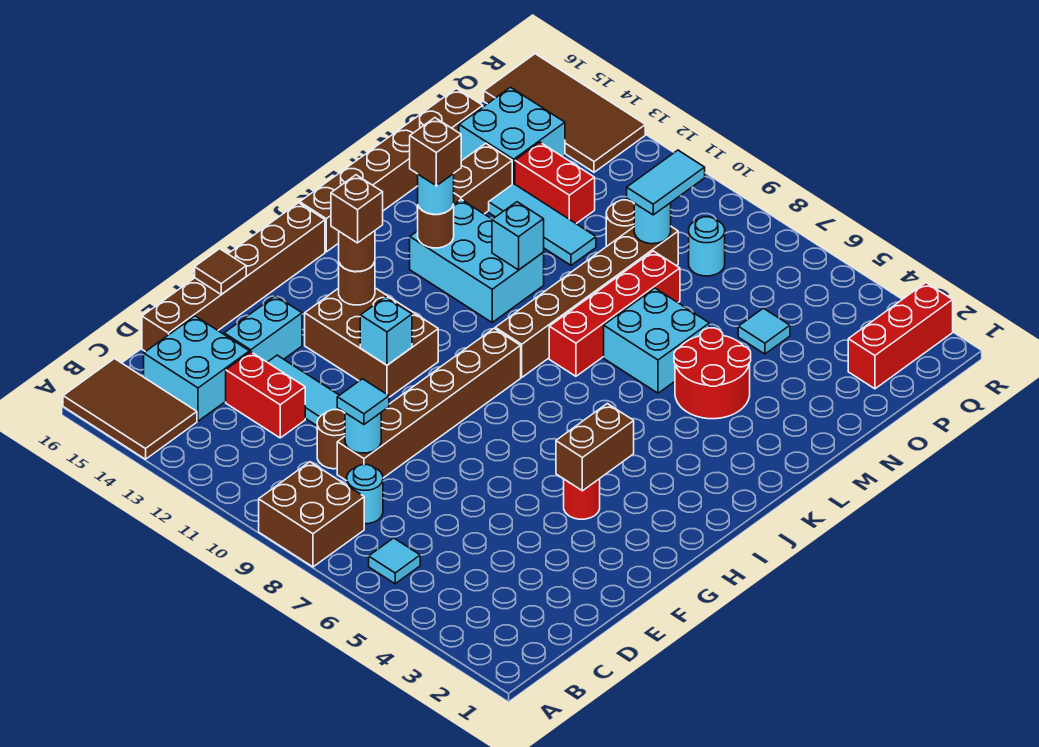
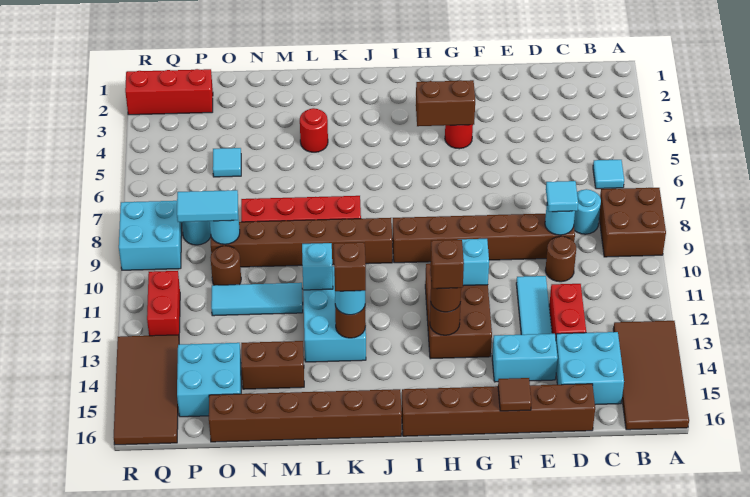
brown 2x3 tile [63,359,197,459] -> brown 2x4 tile [613,321,689,430]
red 2x2 round brick [674,328,751,419] -> red 1x1 round brick [300,108,328,152]
cyan 2x2 brick [604,288,709,393] -> cyan 2x2 brick moved to [119,201,182,270]
cyan 1x3 tile [489,184,596,265] -> cyan 1x3 tile turned to [211,283,303,316]
red 1x2 brick [515,142,595,224] -> red 1x2 brick moved to [147,271,180,336]

